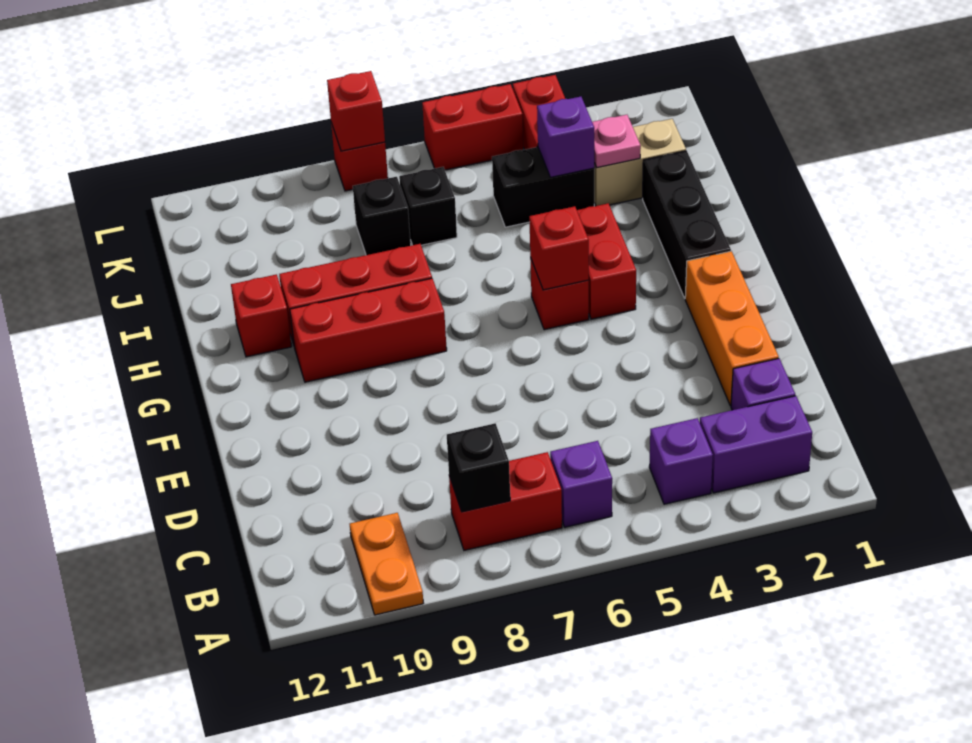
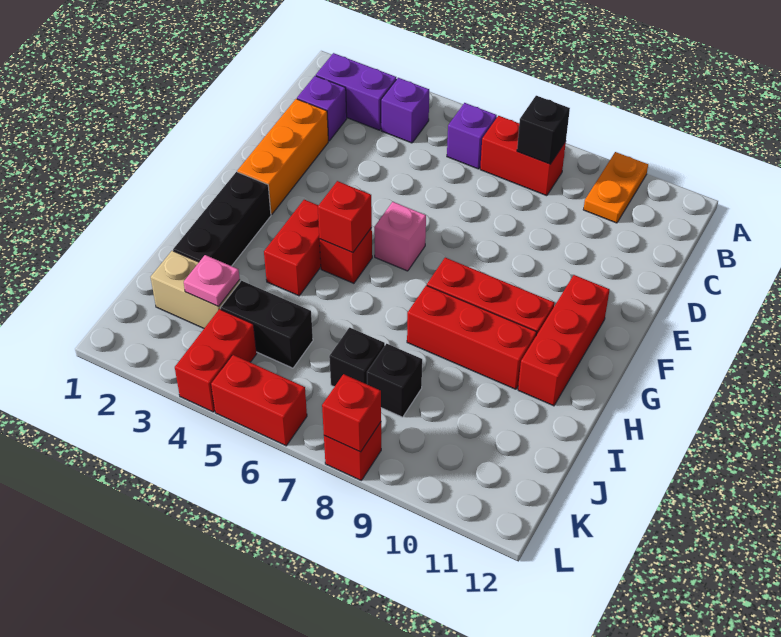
none -> pink 1x1 brick [374,202,426,271]
red 1x1 brick [231,274,292,357] -> red 1x3 brick [518,275,610,406]
purple 1x1 brick [537,97,594,177] -> none

